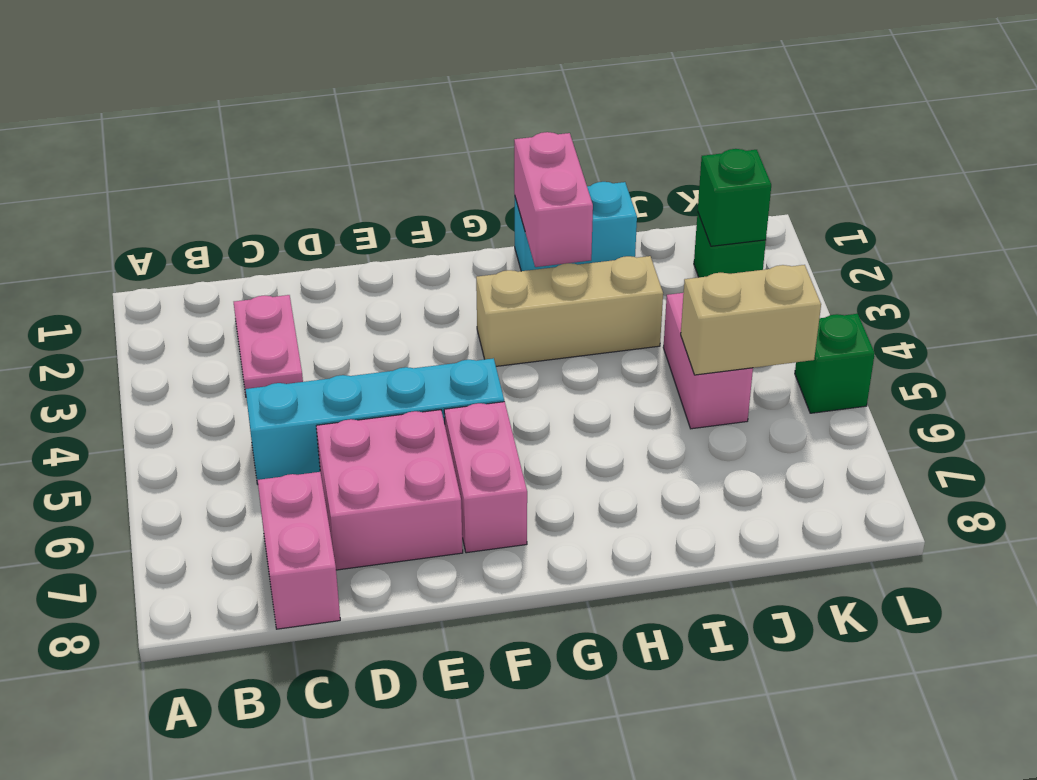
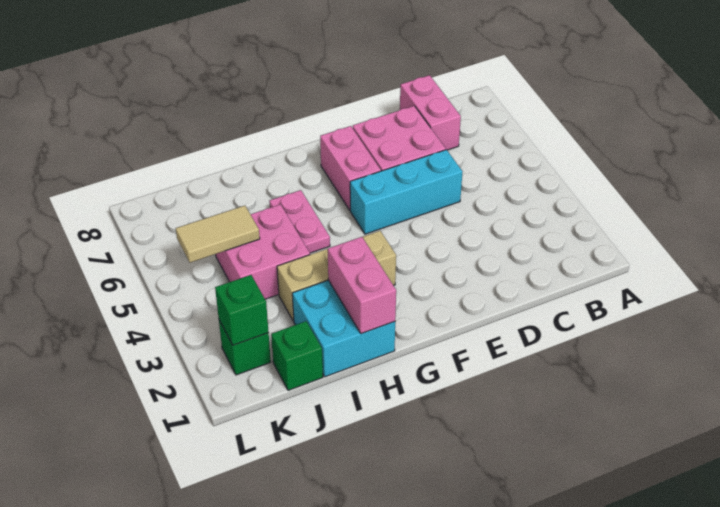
pink 1x2 plate [234,295,303,395] -> pink 1x2 plate moved to [269,190,330,253]
cyan 1x4 brick [246,358,504,484] -> cyan 1x3 brick [350,150,463,234]
cyan 1x2 brick [515,182,637,271] -> cyan 2x2 brick [292,280,395,377]
pink 1x2 brick [663,293,753,429] -> pink 2x2 brick [216,204,310,299]
tan 1x2 brick [681,265,821,375] -> tan 1x2 tile [176,206,260,263]
green 1x1 brick [795,314,875,413] -> green 1x1 brick moved to [271,321,323,390]

